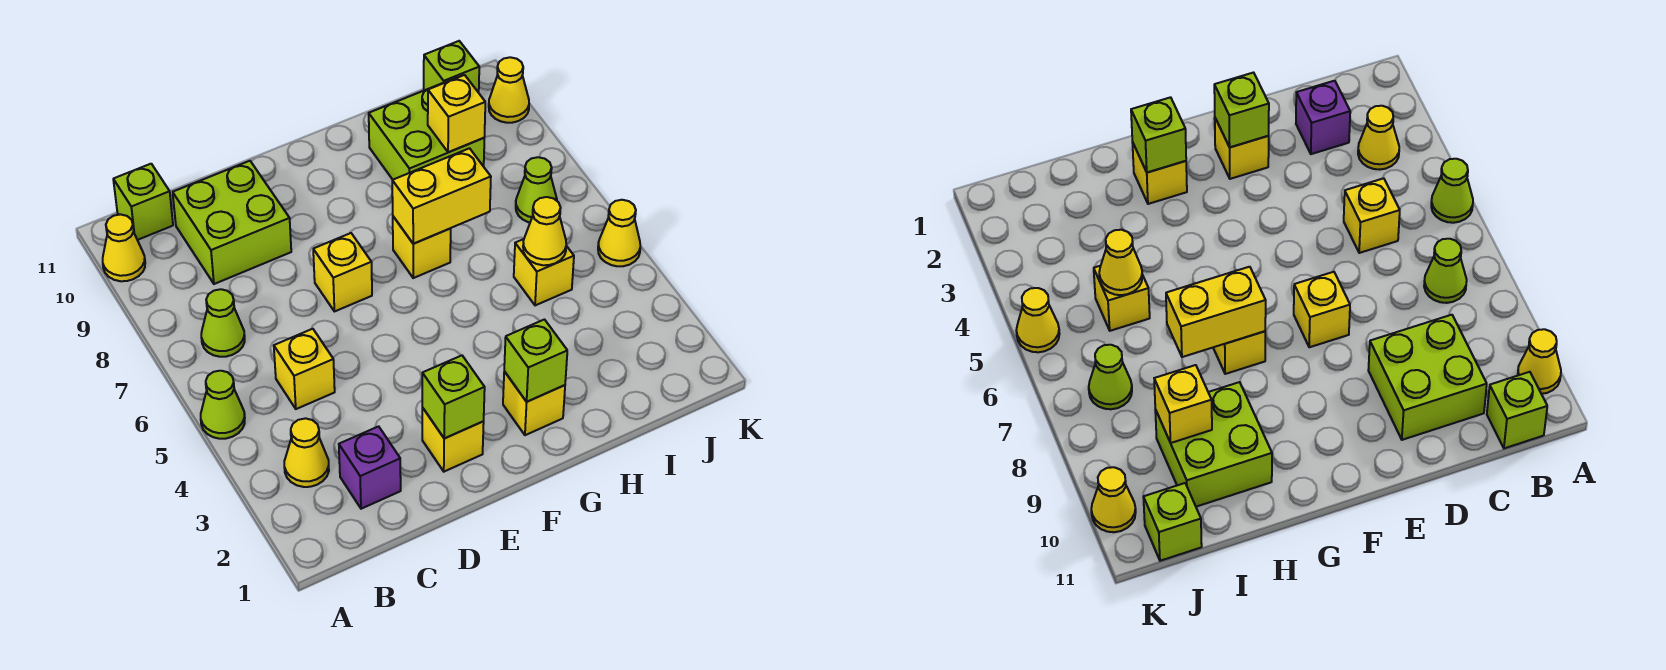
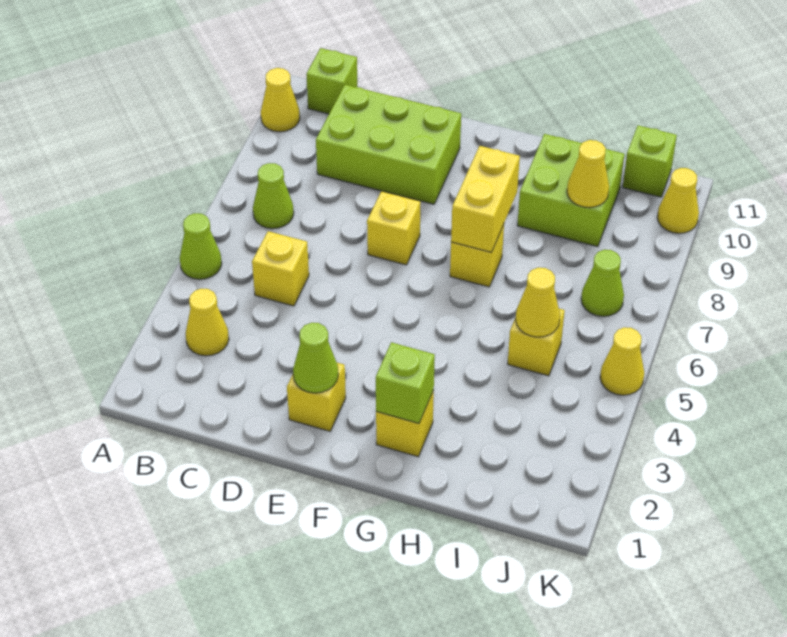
purple 1x1 brick [339,426,401,509] -> none
lime 2x2 brick [173,161,291,284] -> lime 2x3 brick [316,85,461,204]
lime 1x1 brick [422,356,485,438] -> lime 1x1 cone [293,323,338,393]
yellow 1x2 brick [392,148,491,244] -> yellow 1x2 brick turned to [451,146,520,252]
yellow 1x1 brick [428,75,485,152] -> yellow 1x1 cone [567,140,609,208]

